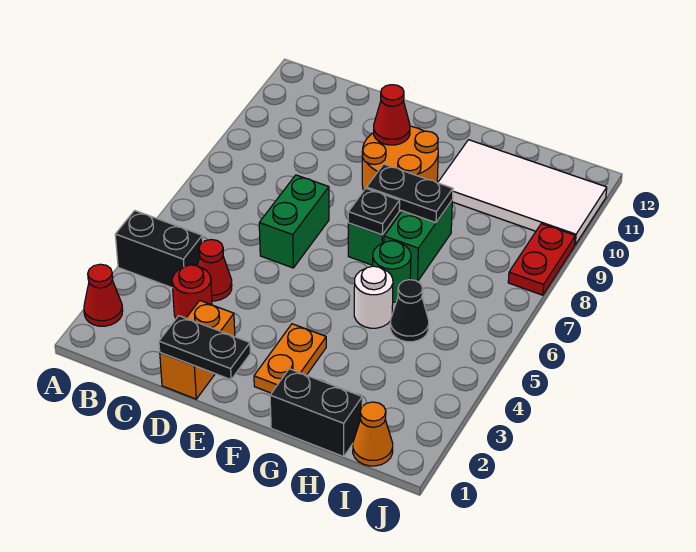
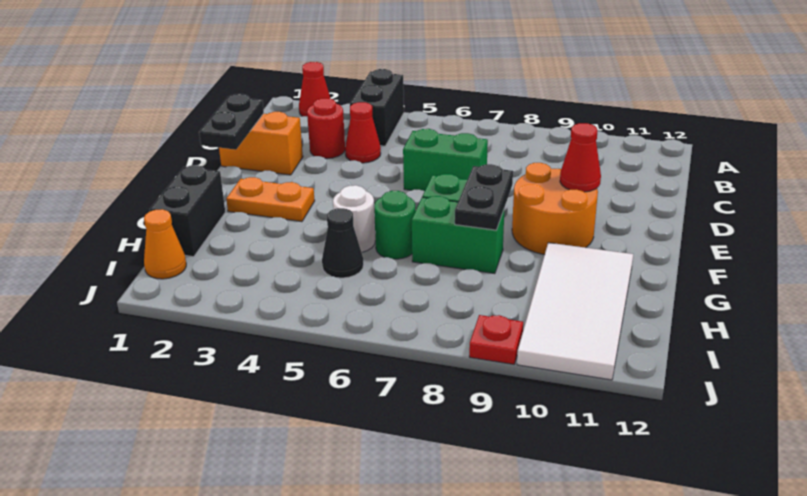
black 1x1 plate [348,188,400,235] -> none
red 1x2 plate [508,224,575,295] -> red 1x1 plate [469,315,523,364]

